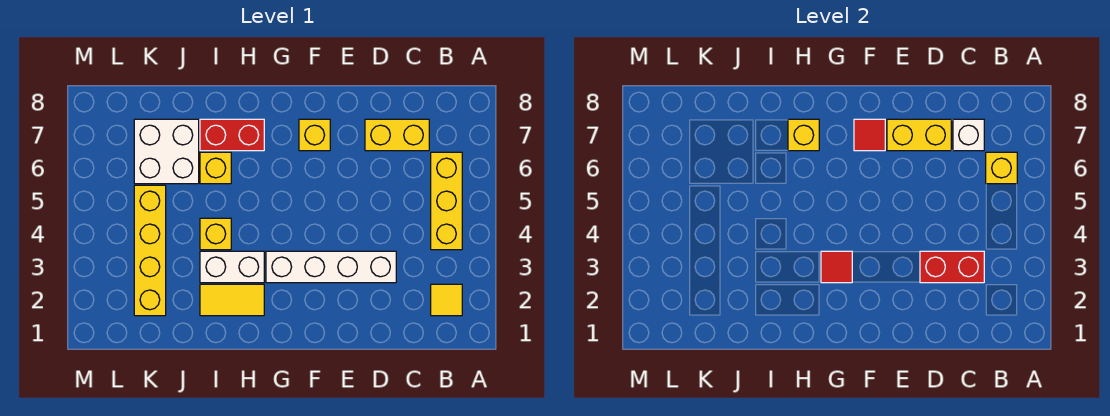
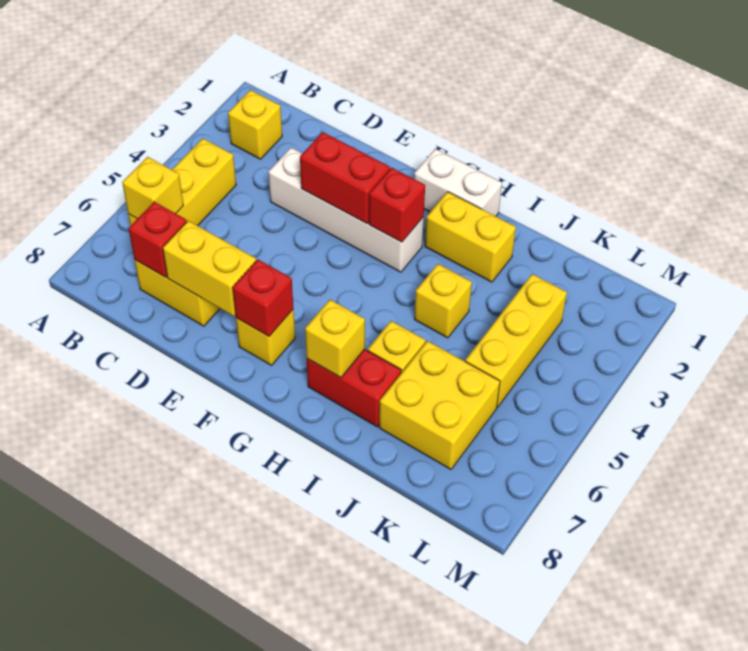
yellow 1x1 tile [431,284,462,316] -> yellow 1x1 brick [228,90,282,159]
red 1x2 brick [920,251,984,283] -> red 1x2 brick moved to [300,132,390,224]
white 1x1 brick [953,119,984,151] -> red 1x1 brick [129,202,187,277]
red 1x1 tile [854,119,885,151] -> red 1x1 brick [233,260,293,336]
red 1x1 tile [821,251,852,283] -> red 1x1 brick [369,168,425,242]
yellow 1x2 tile [200,284,264,316] -> yellow 1x2 brick [425,192,516,282]
white 1x2 brick [200,251,264,283] -> white 1x2 brick moved to [414,149,502,216]
white 2x2 brick [134,119,199,184] -> yellow 2x2 brick [379,341,500,469]
yellow 1x4 brick [134,185,166,316] -> yellow 1x3 brick [465,274,567,407]

